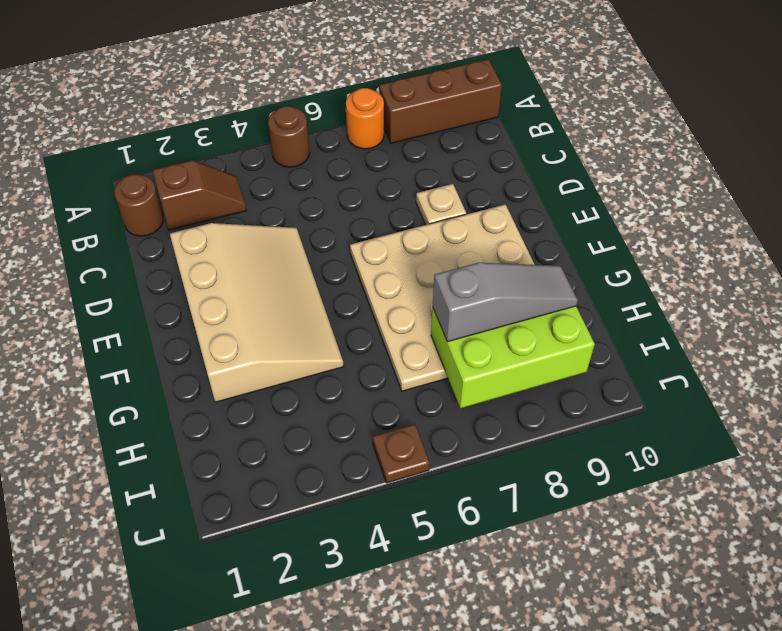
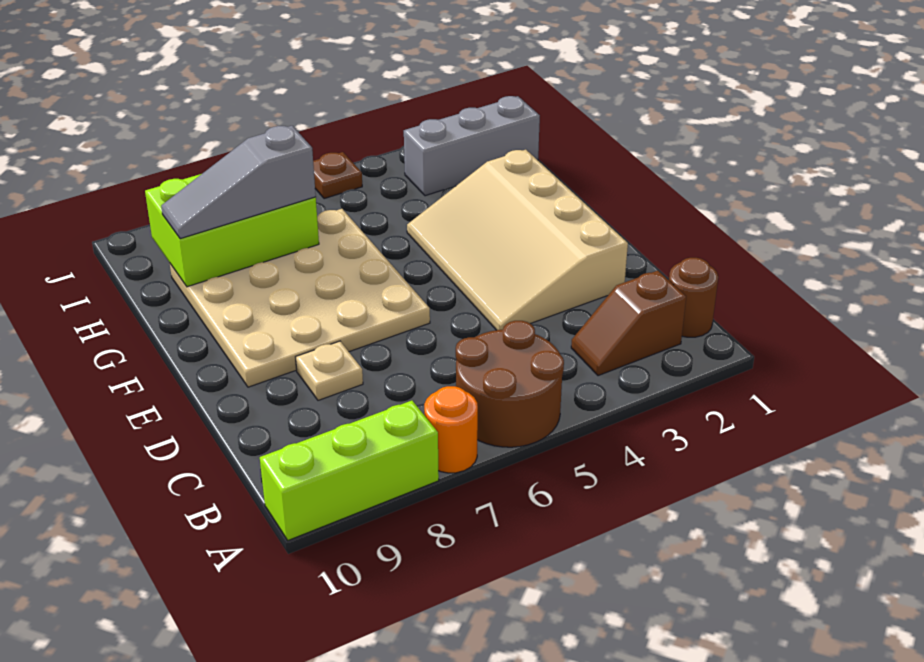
brown 1x1 round brick [268,106,310,167] -> brown 2x2 round brick [456,321,564,447]
brown 1x3 brick [379,59,502,143] -> lime 1x3 brick [260,401,439,540]
none -> grey 1x3 brick [404,96,540,196]

